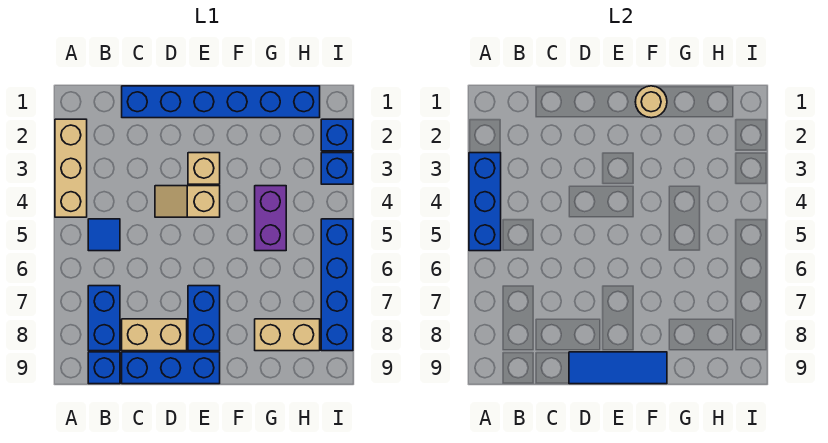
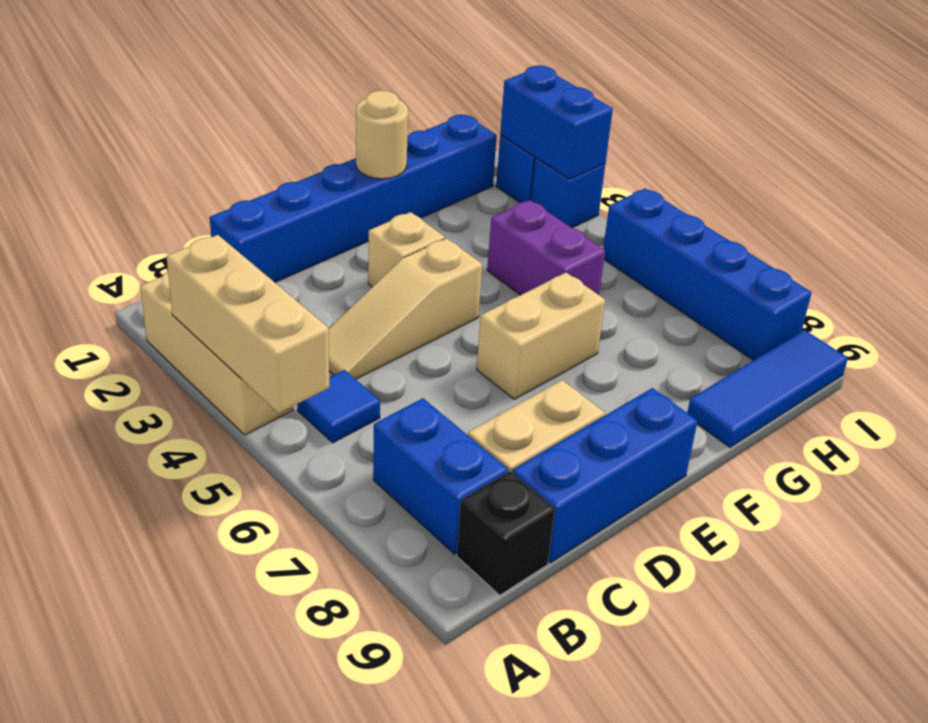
blue 1x3 brick [469,153,501,251] -> tan 1x3 brick [166,235,329,413]
blue 1x1 brick [88,352,120,384] -> black 1x1 brick [457,471,555,595]
tan 1x2 slope [155,186,220,217] -> tan 1x3 slope [329,238,482,379]
blue 1x3 tile [569,352,667,384] -> blue 1x3 tile moved to [687,330,848,447]
blue 1x2 brick [188,286,220,351] -> blue 1x2 brick moved to [500,66,613,179]
tan 1x2 brick [255,319,320,351] -> tan 1x2 brick moved to [477,273,605,399]

